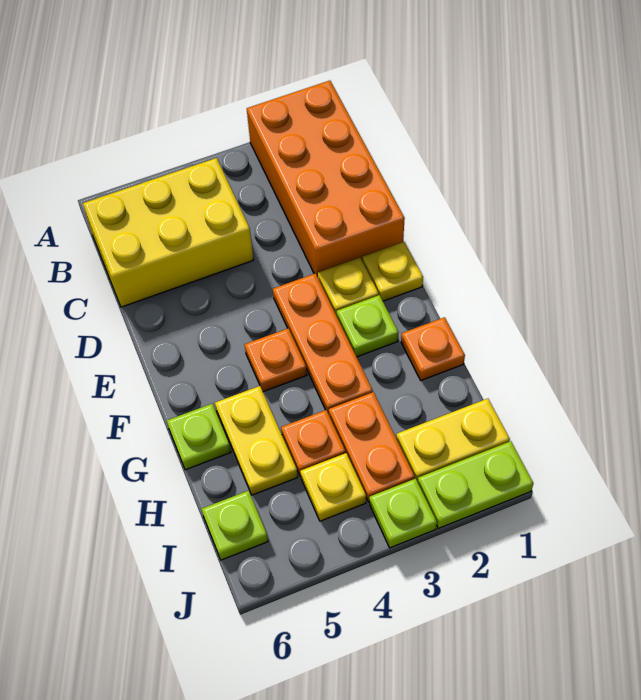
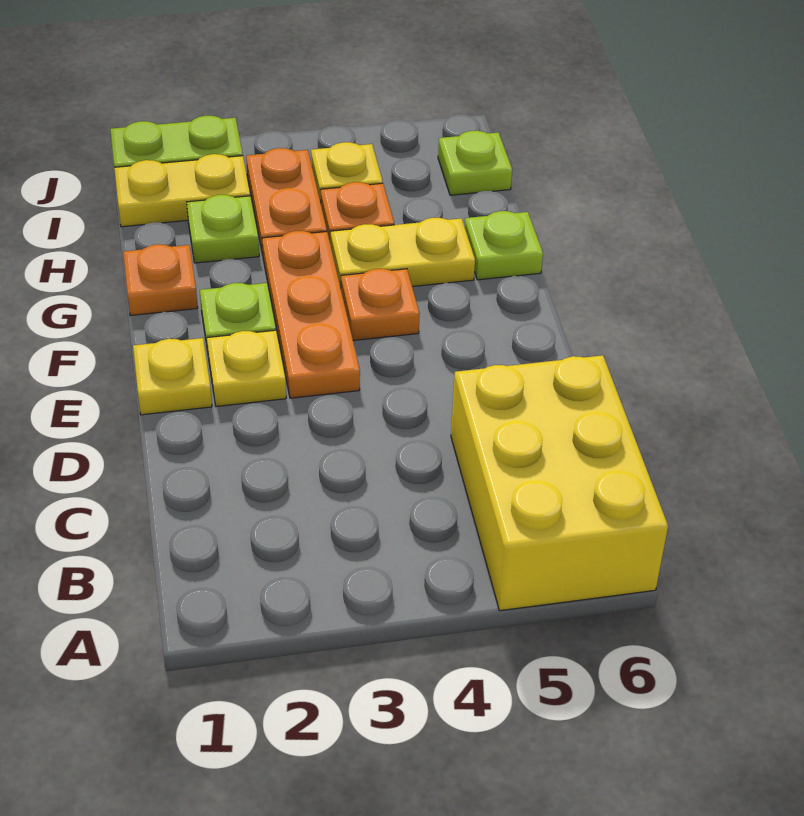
orange 2x4 brick [247,81,405,277] -> none
yellow 2x3 brick [83,158,254,307] -> yellow 2x3 brick turned to [451,355,668,611]
yellow 1x2 plate [215,386,298,495] -> yellow 1x2 plate turned to [331,218,475,287]
lime 1x1 plate [369,479,437,548] -> lime 1x1 plate moved to [187,195,259,263]

